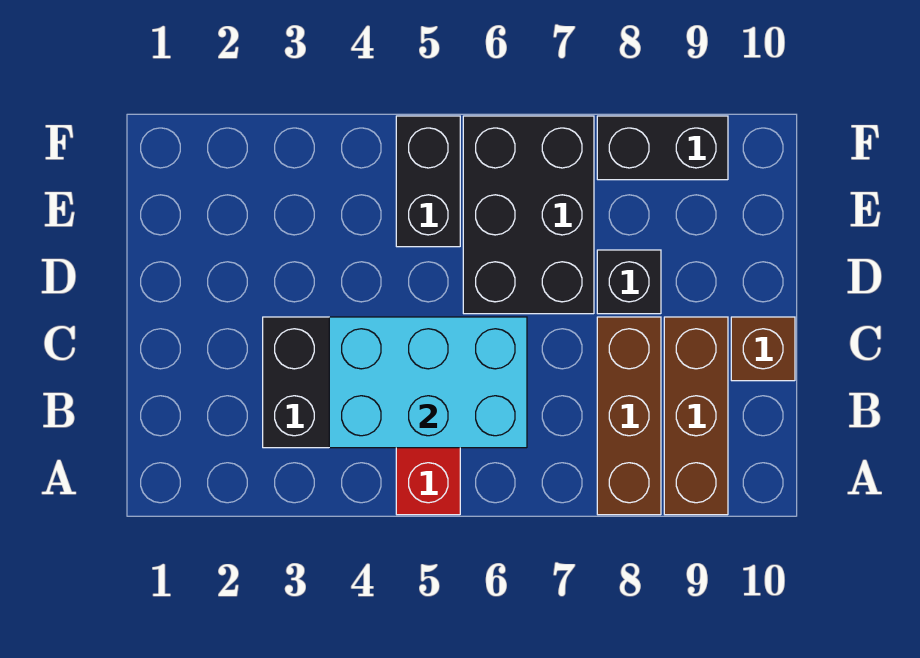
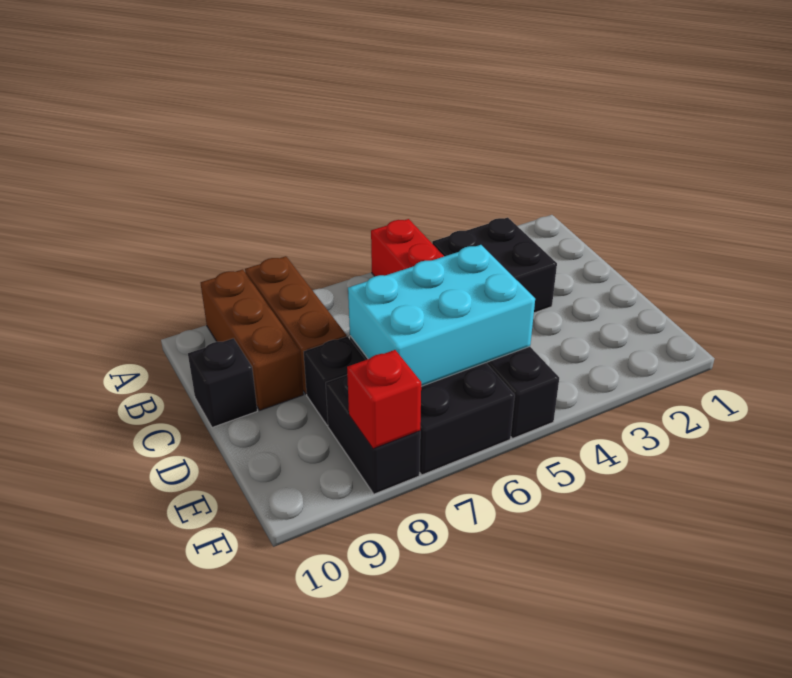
cyan 2x3 brick [329,317,527,448] -> cyan 2x3 brick moved to [348,245,535,386]
brown 1x1 brick [731,317,795,381] -> black 1x1 brick [188,338,257,427]
black 1x2 brick [597,116,728,180] -> black 1x2 brick turned to [326,375,420,494]
none -> red 1x1 brick [347,350,421,449]

